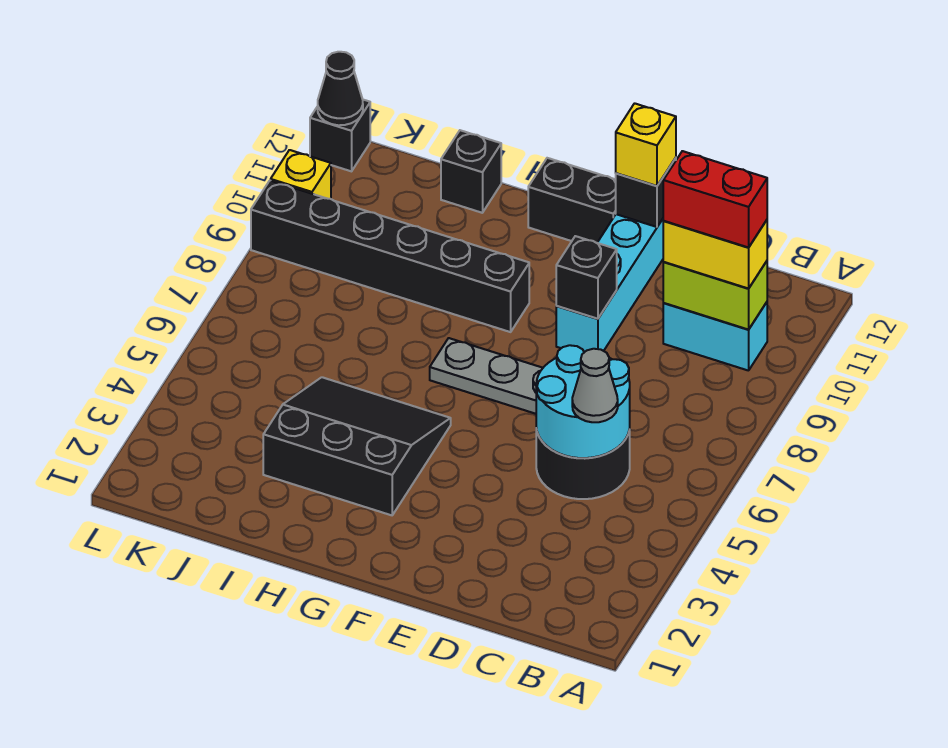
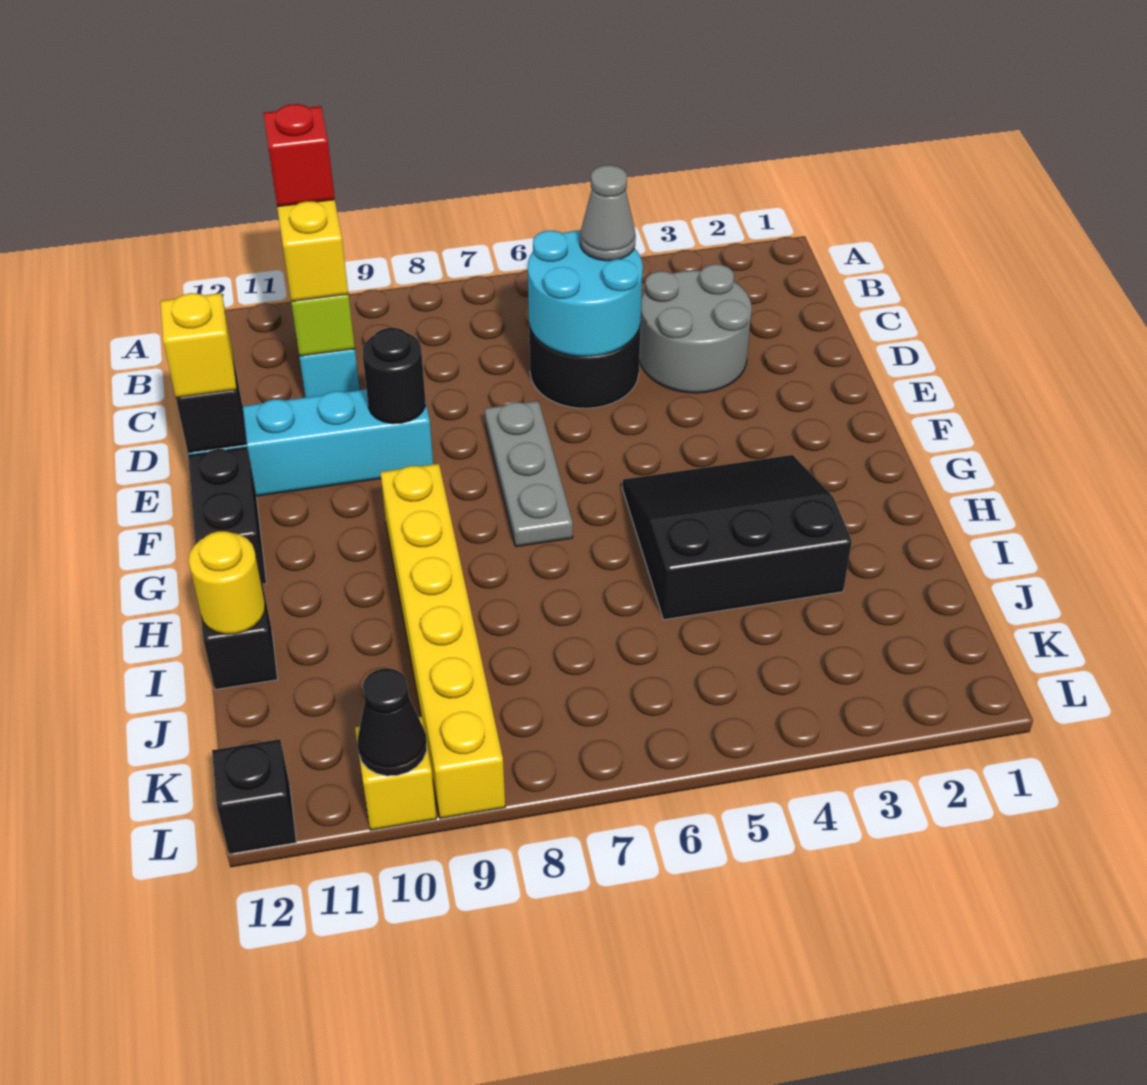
red 1x2 brick [663,151,767,247] -> red 1x1 brick [263,104,335,207]
none -> grey 2x2 round brick [639,264,752,393]
black 1x1 brick [556,236,617,319] -> black 1x1 round brick [362,328,425,424]
black 3x3 slope [263,377,451,515] -> black 3x3 slope turned to [622,455,852,620]
black 1x6 brick [251,181,529,332] -> yellow 1x6 brick [380,464,505,819]
none -> yellow 1x1 round brick [188,531,265,634]
black 1x1 cone [318,52,363,125] -> black 1x1 cone moved to [358,668,427,776]

